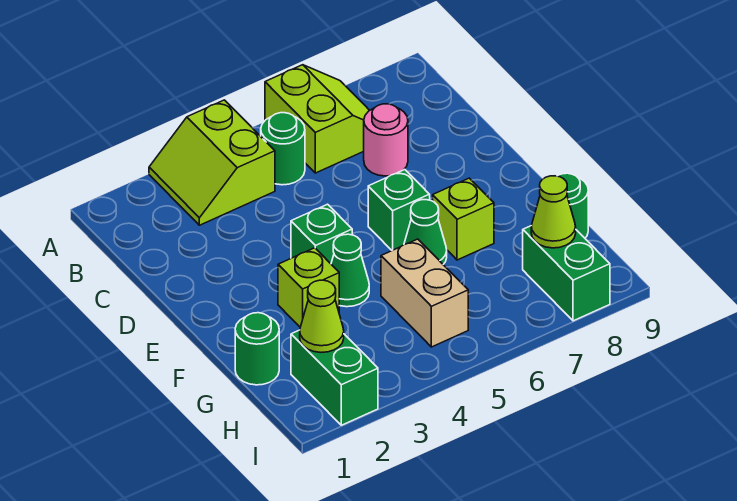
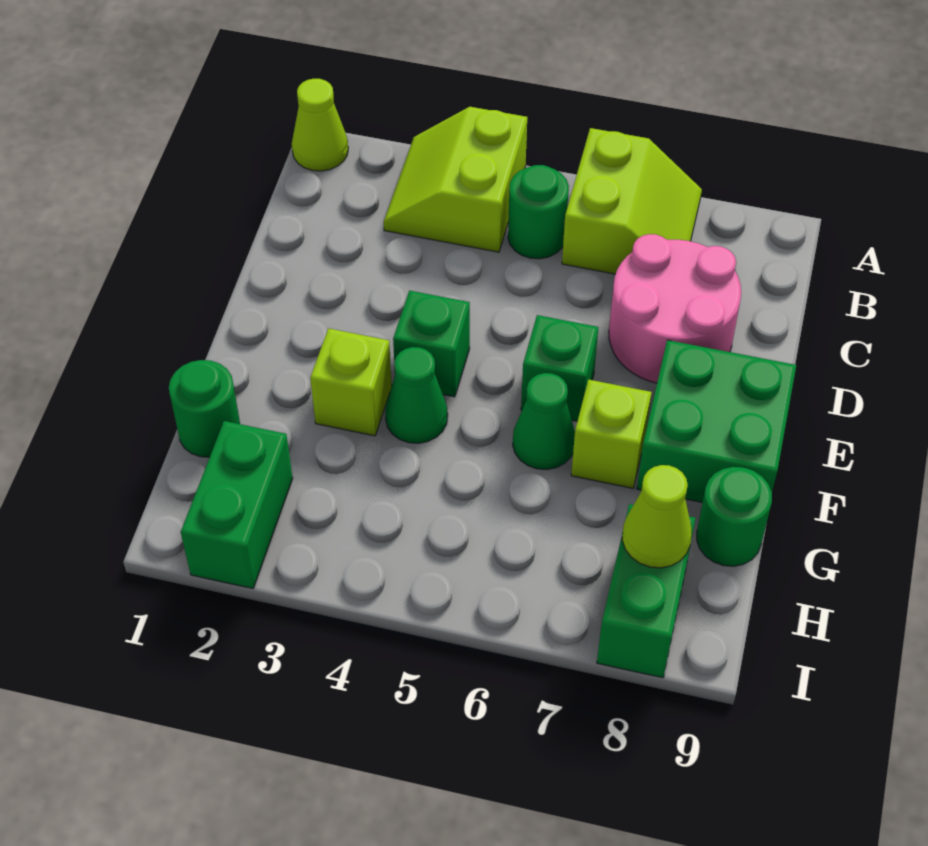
pink 1x1 round brick [364,104,408,176] -> pink 2x2 round brick [609,234,741,383]
none -> green 2x2 brick [637,340,796,503]
tan 1x2 brick [381,239,468,347] -> none
lime 1x1 cone [300,280,344,352] -> lime 1x1 cone moved to [292,79,348,171]

